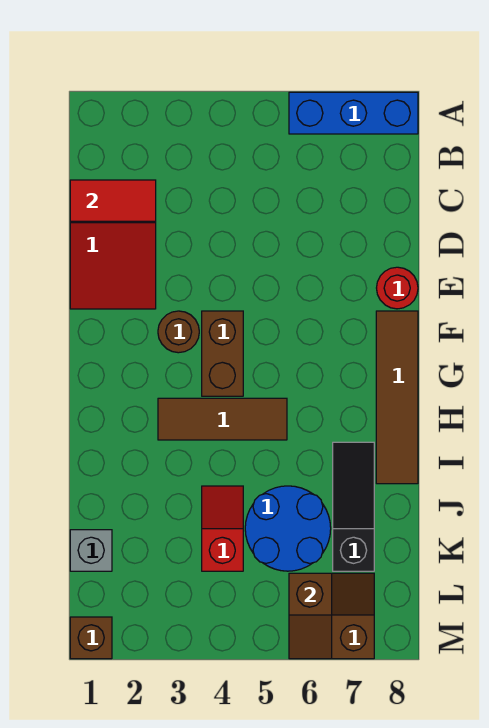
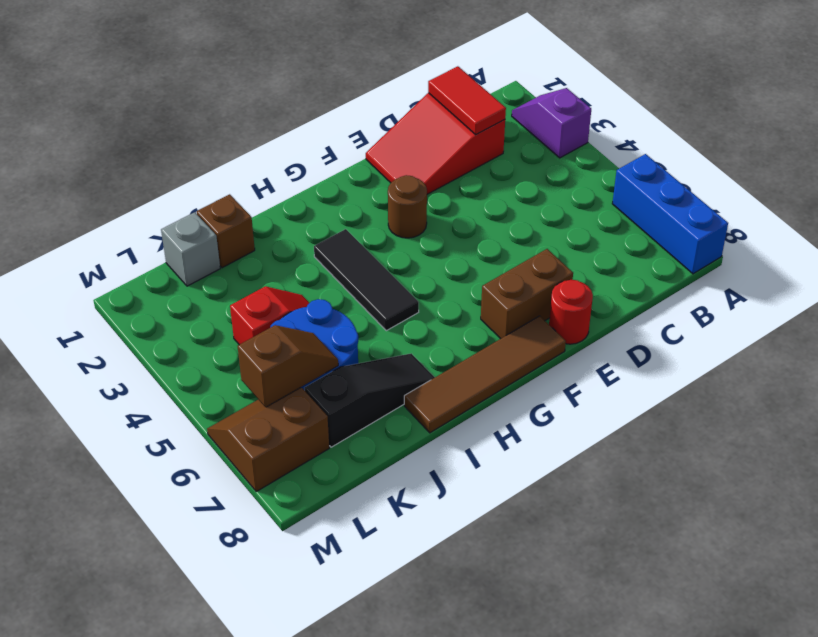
none -> purple 1x2 slope [512,88,591,158]
brown 1x2 brick [202,311,243,396] -> brown 1x2 brick moved to [481,249,573,339]
brown 1x3 tile [158,398,287,440] -> black 1x3 tile [314,229,419,331]
brown 1x2 slope [289,573,374,615] -> brown 1x2 slope turned to [238,325,338,407]
brown 1x1 brick [70,617,112,659] -> brown 1x1 brick moved to [197,194,255,268]

